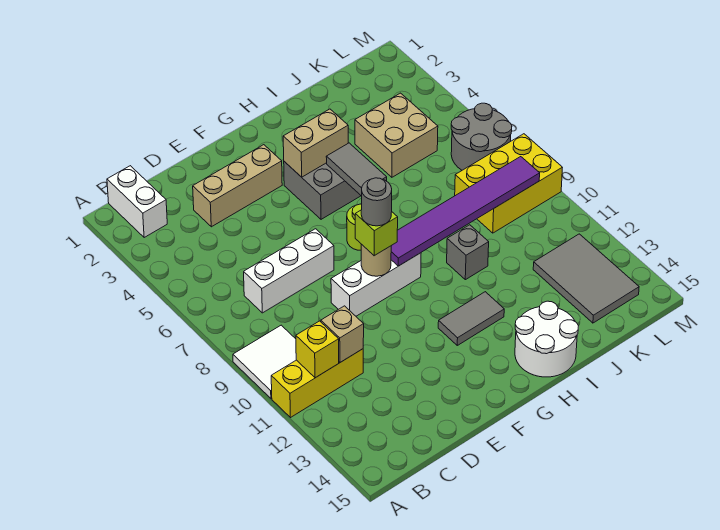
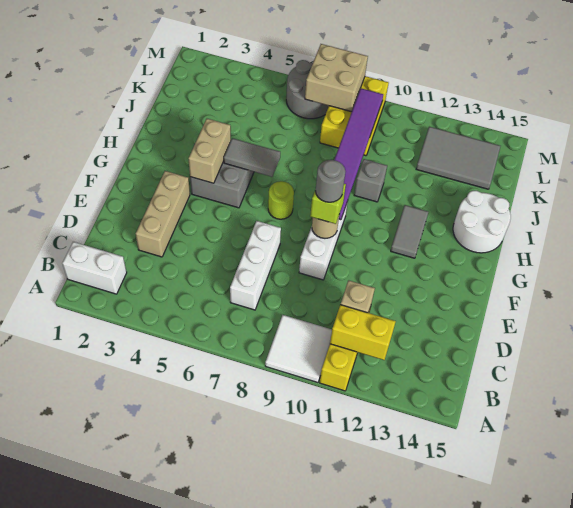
yellow 1x1 brick [296,321,339,378] -> yellow 1x2 brick [330,305,396,360]
tan 2x2 brick [355,93,438,177] -> tan 2x2 brick moved to [305,44,368,112]

